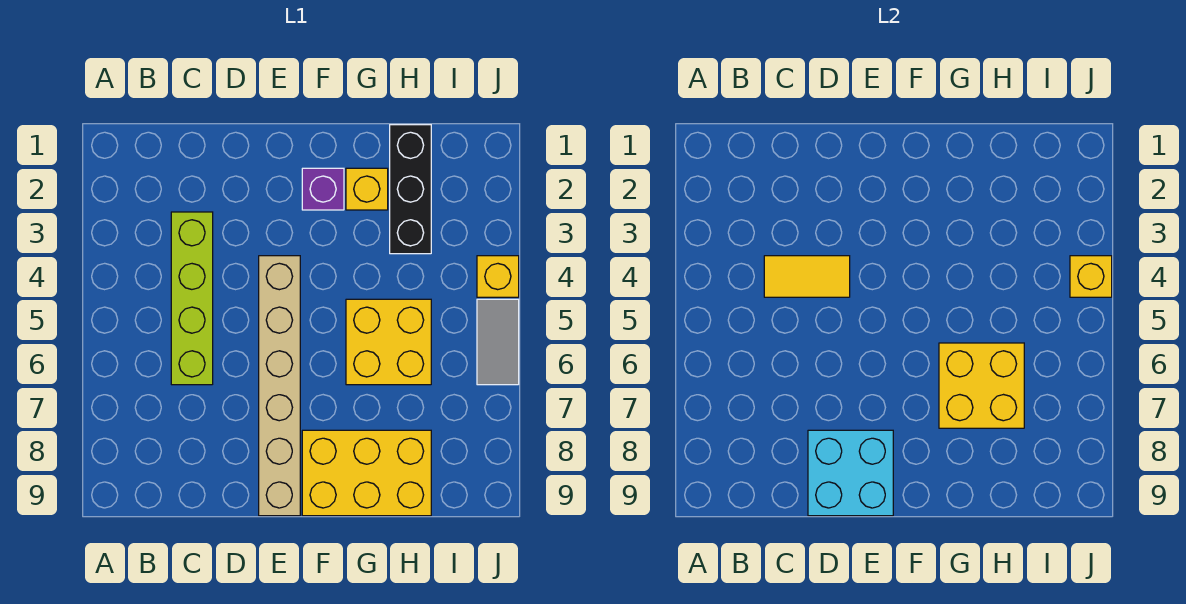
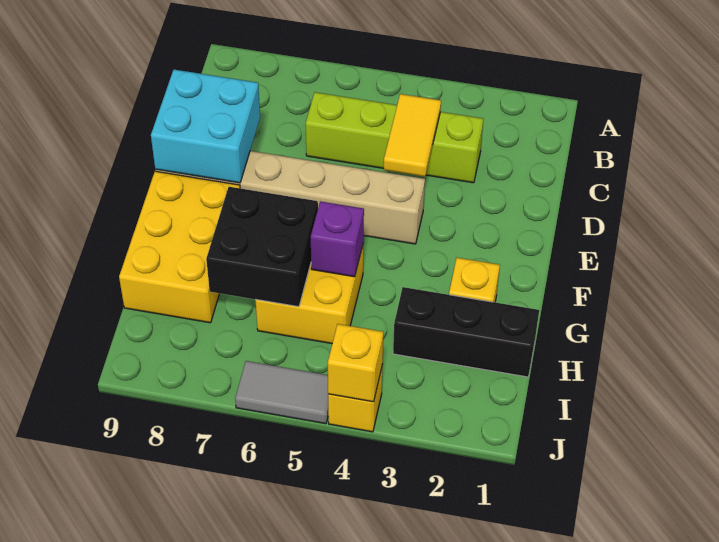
purple 1x1 brick [302,168,344,210] -> purple 1x1 brick moved to [311,201,364,277]
yellow 2x2 brick [939,343,1024,428] -> black 2x2 brick [206,187,318,307]

